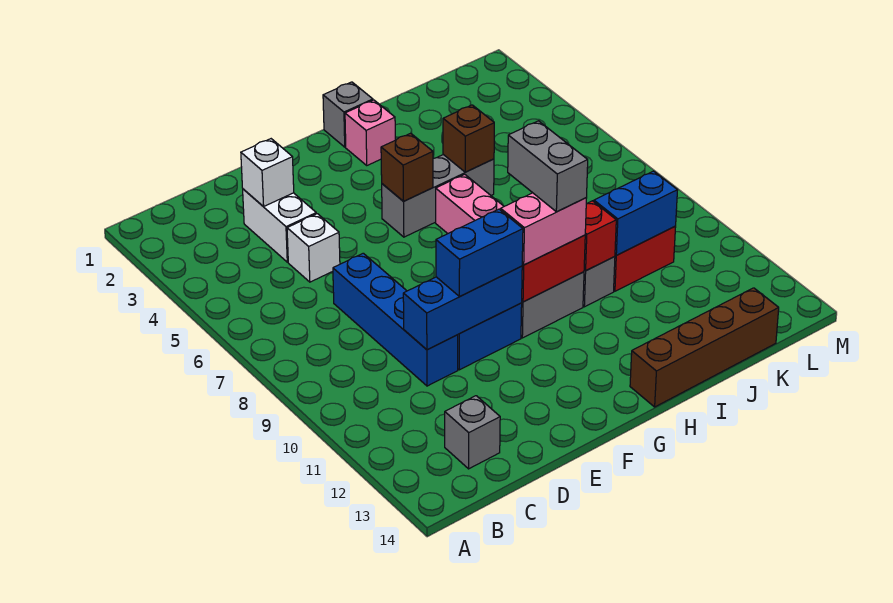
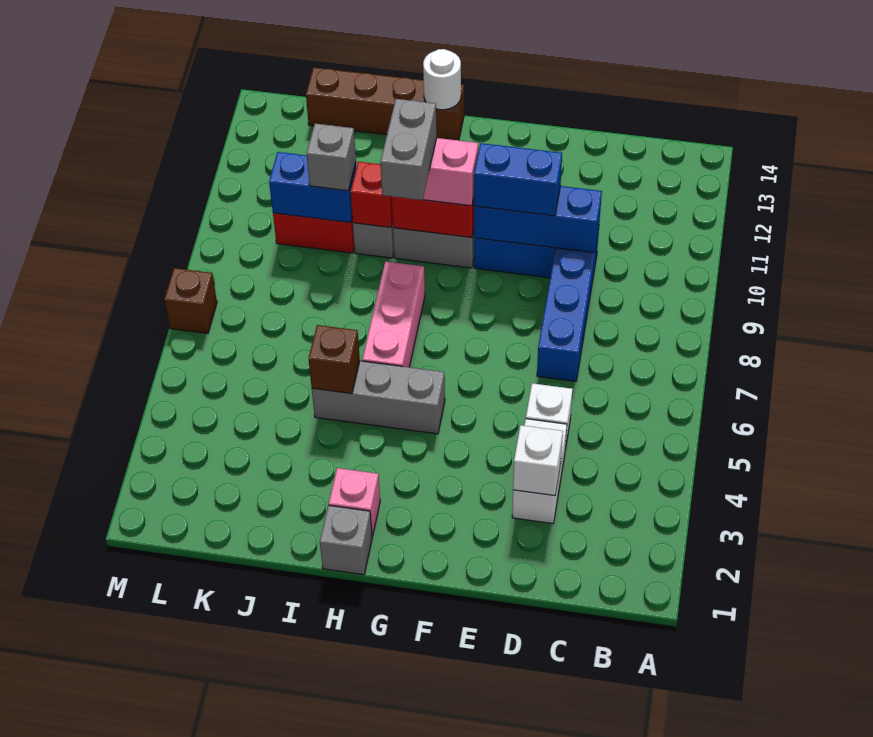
grey 1x1 brick [445,396,500,469] -> grey 1x1 brick moved to [307,124,356,191]
brown 1x1 brick [381,133,433,201] -> brown 1x1 brick moved to [164,268,217,333]
none -> white 1x1 round brick [423,49,461,110]

